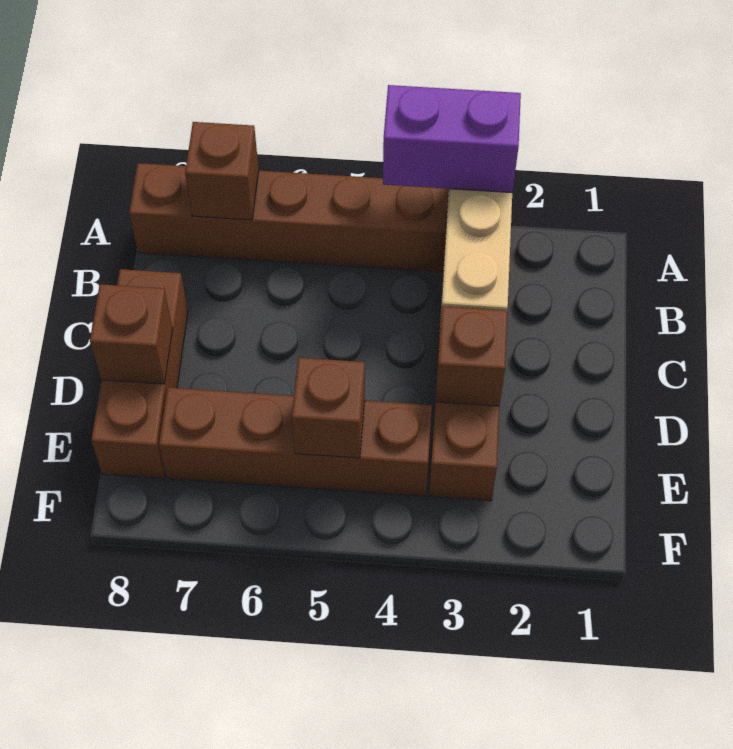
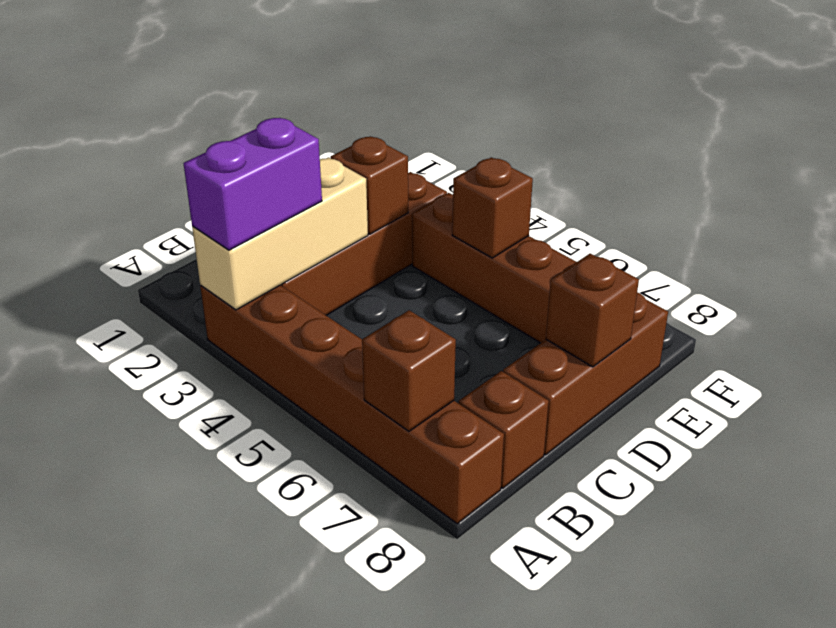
purple 1x2 brick [383,85,521,192] -> purple 1x2 brick turned to [183,118,322,250]
none -> brown 1x1 brick [459,371,549,488]

